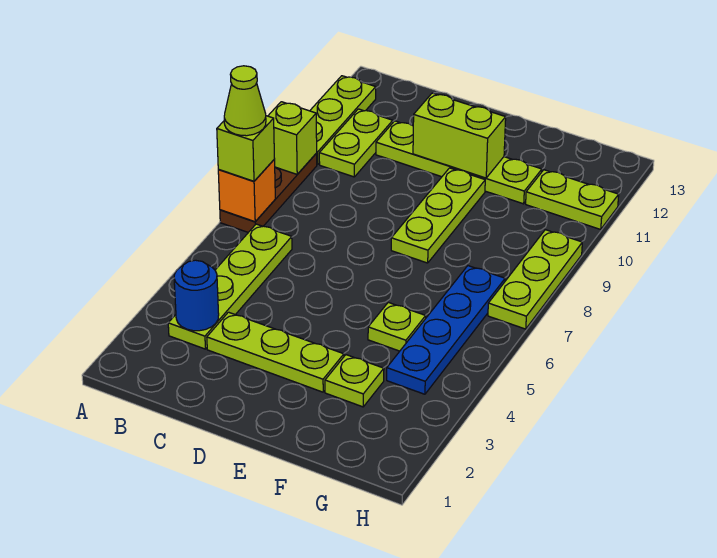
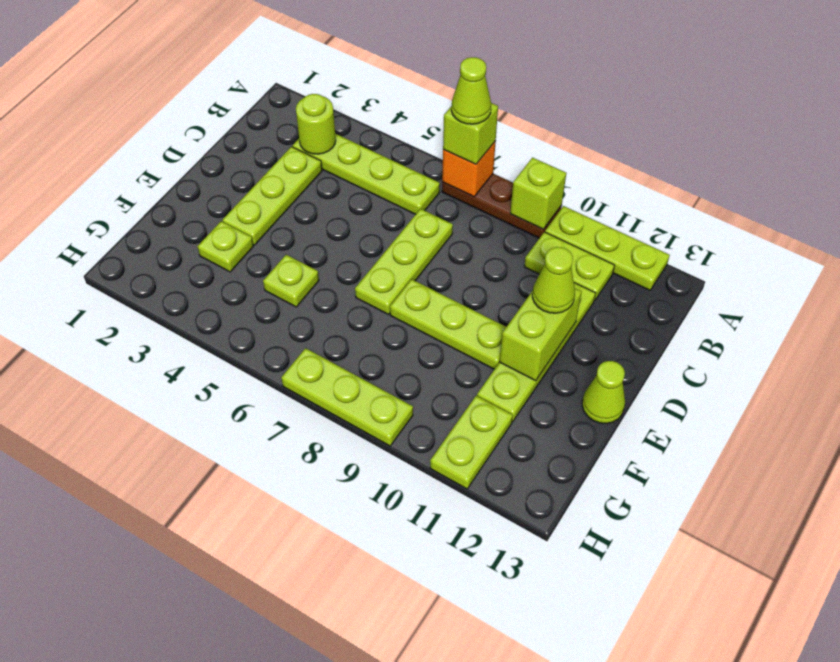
blue 1x1 round brick [174,260,219,331] -> lime 1x1 round brick [296,94,336,154]
none -> lime 1x3 plate [355,209,453,315]
none -> lime 1x1 cone [532,247,575,313]
none -> lime 1x1 cone [582,361,625,423]
blue 1x4 plate [387,266,505,394] -> none

